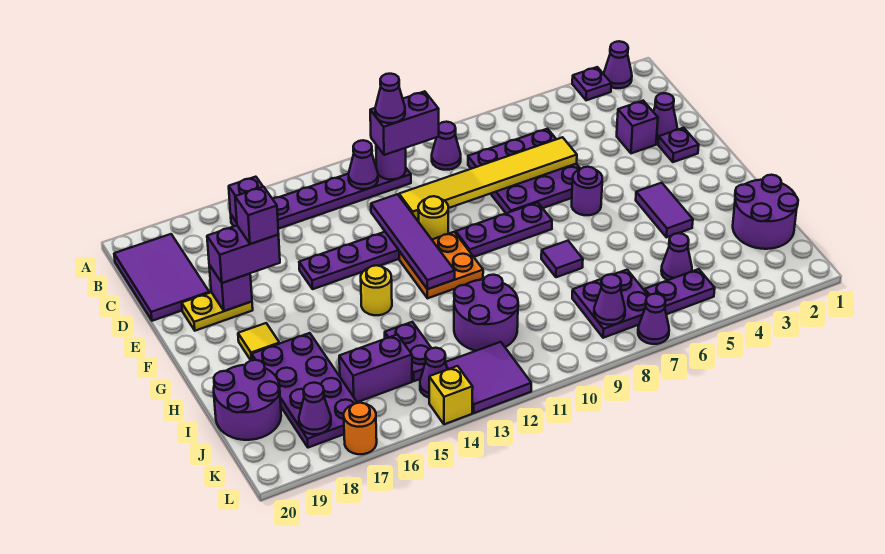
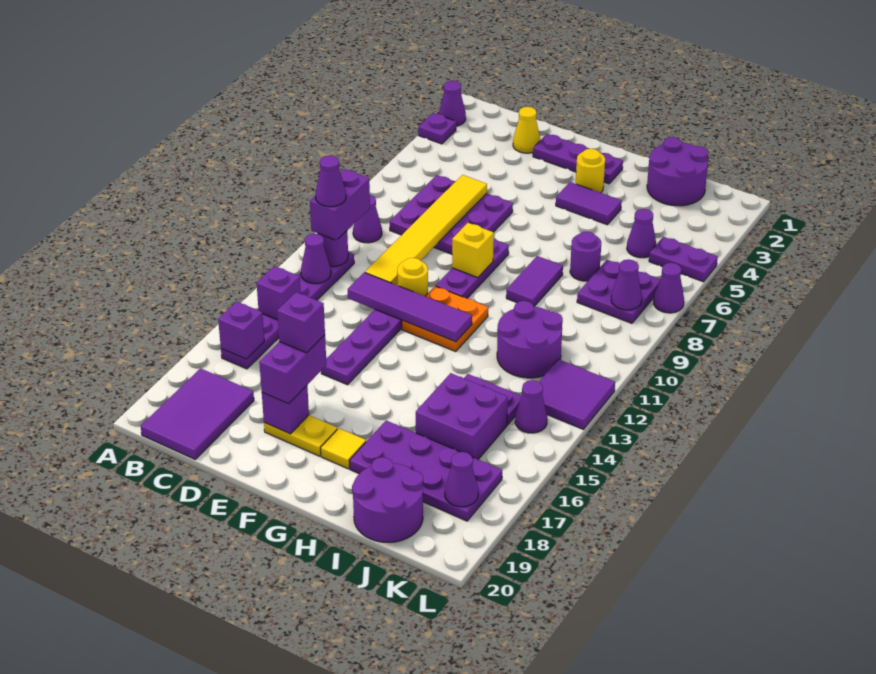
purple 2x3 tile [114,234,209,321] -> purple 2x3 tile turned to [141,368,254,459]
purple 1x1 cone [653,93,677,140] -> yellow 1x1 cone [513,107,540,153]
purple 1x1 brick [617,101,658,153] -> purple 1x1 brick moved to [257,266,301,320]
purple 1x1 plate [658,128,699,162] -> purple 1x3 plate [533,134,623,184]
yellow 1x2 plate [182,292,253,331] -> yellow 1x2 plate turned to [264,415,337,456]
purple 1x1 round brick [572,167,602,215] -> purple 1x1 round brick moved to [570,232,601,281]
yellow 1x1 round brick [361,265,392,315] -> yellow 1x1 round brick moved to [576,149,605,193]
purple 1x1 tile [541,241,583,277] -> purple 1x2 tile [506,256,563,306]
purple 1x2 brick [339,335,412,402] -> purple 2x2 brick [416,373,508,459]
purple 1x2 plate [645,269,715,314] -> purple 1x2 plate turned to [649,237,718,282]
yellow 1x1 brick [429,366,473,424] -> yellow 1x1 brick moved to [452,223,494,278]
orange 1x1 round brick [344,403,377,454] -> none

